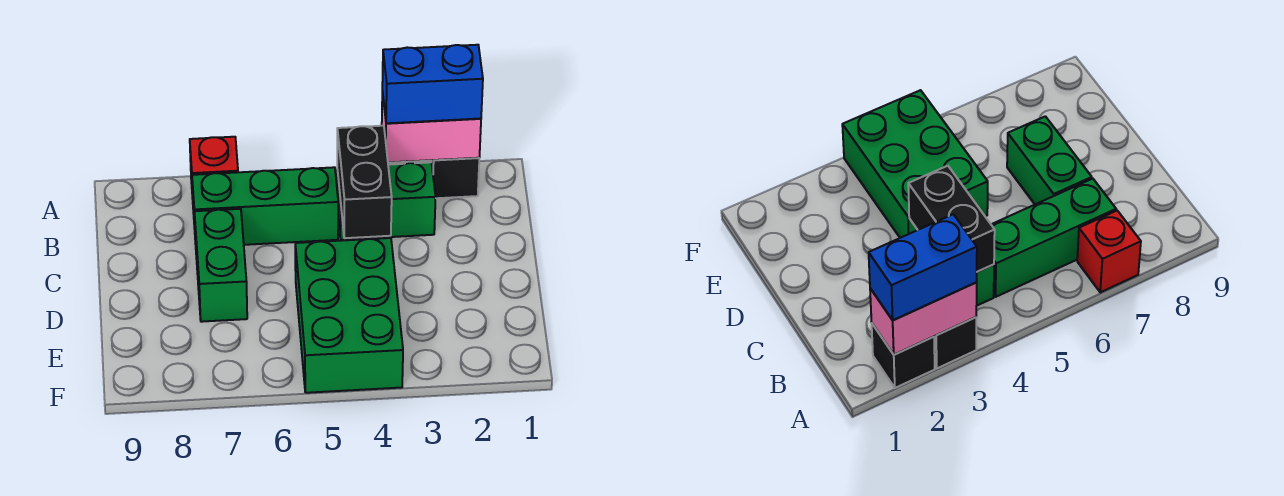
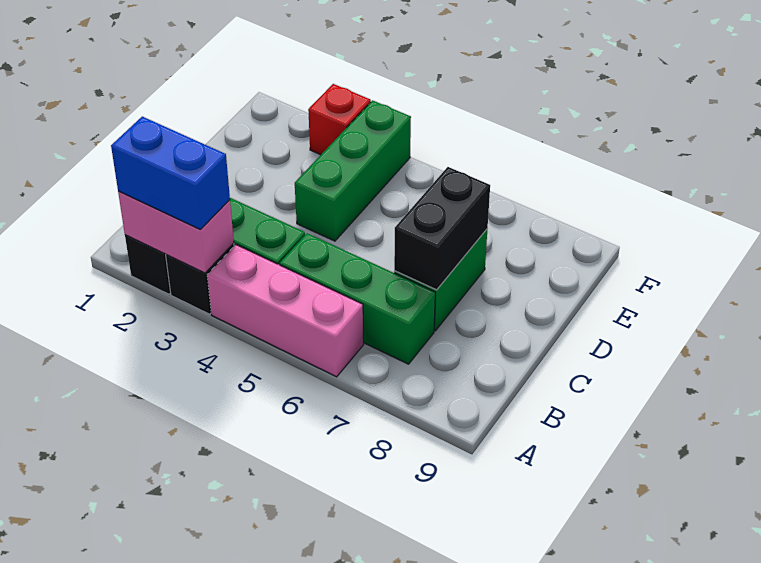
none -> pink 1x3 brick [207,245,363,377]
red 1x1 brick [190,137,238,199] -> red 1x1 brick moved to [308,84,371,155]
black 1x2 brick [337,126,392,238] -> black 1x2 brick moved to [394,167,490,290]
green 2x3 brick [295,238,403,393] -> green 1x3 brick [295,100,411,241]

